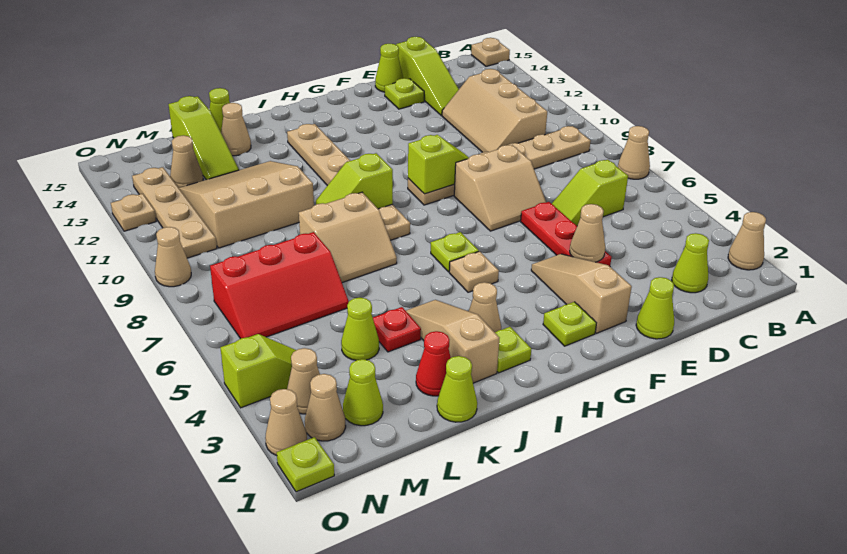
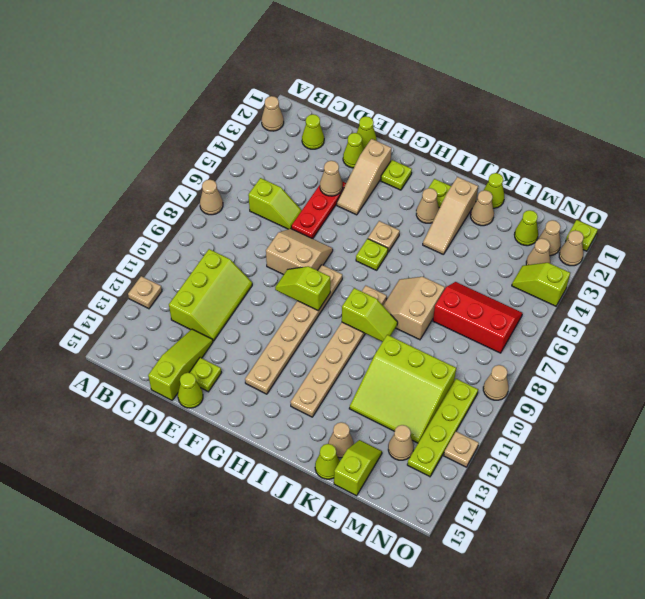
tan 1x1 plate [471,38,510,66] -> tan 1x1 plate moved to [128,276,162,309]
tan 1x6 plate [408,126,591,205] -> tan 1x6 plate turned to [245,265,342,394]
tan 2x3 slope [442,69,547,152] -> lime 2x3 slope [169,249,252,341]
tan 2x2 slope [299,192,397,283] -> tan 2x2 slope turned to [383,277,445,340]
red 1x1 cone [416,331,451,396] -> tan 1x1 cone [471,190,494,226]
red 1x1 plate [373,307,421,352] -> none
tan 3x3 slope [179,161,314,248] -> lime 3x3 slope [349,335,456,443]
lime 1x1 cone [341,298,379,360] -> lime 1x1 cone moved to [343,133,364,168]
lime 1x3 slope [169,96,239,180] -> lime 1x2 slope [334,440,382,496]
tan 1x4 plate [132,167,217,258] -> lime 1x4 plate [407,379,478,477]

